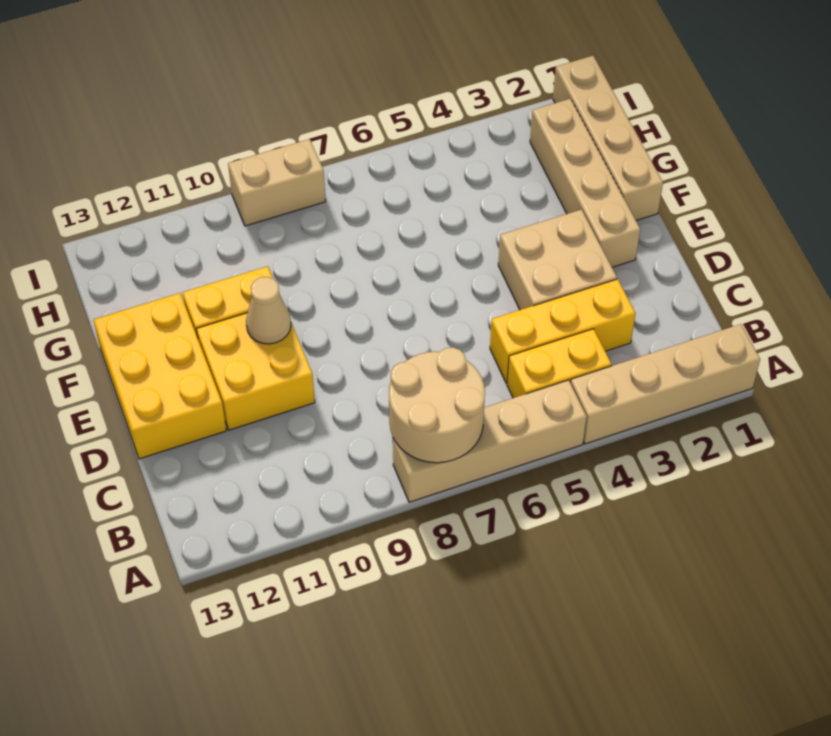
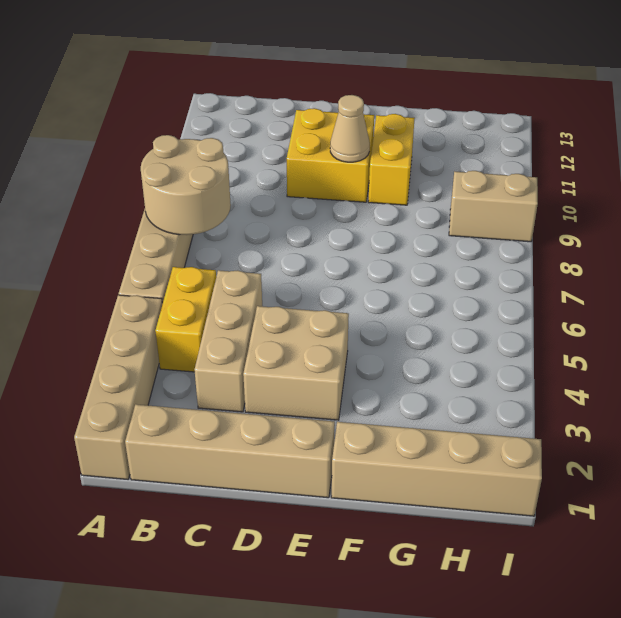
yellow 1x3 brick [490,279,636,383] -> tan 1x3 brick [195,270,262,412]
yellow 2x3 brick [93,293,226,459] -> none
tan 1x4 brick [530,99,640,267] -> tan 1x4 brick moved to [125,404,335,498]
tan 1x2 brick [228,139,326,226] -> tan 1x2 brick turned to [449,171,538,242]

